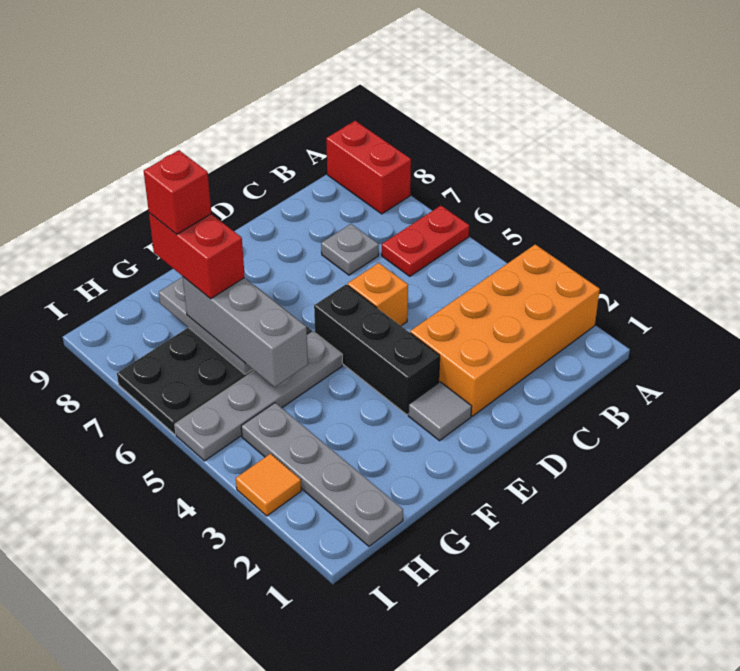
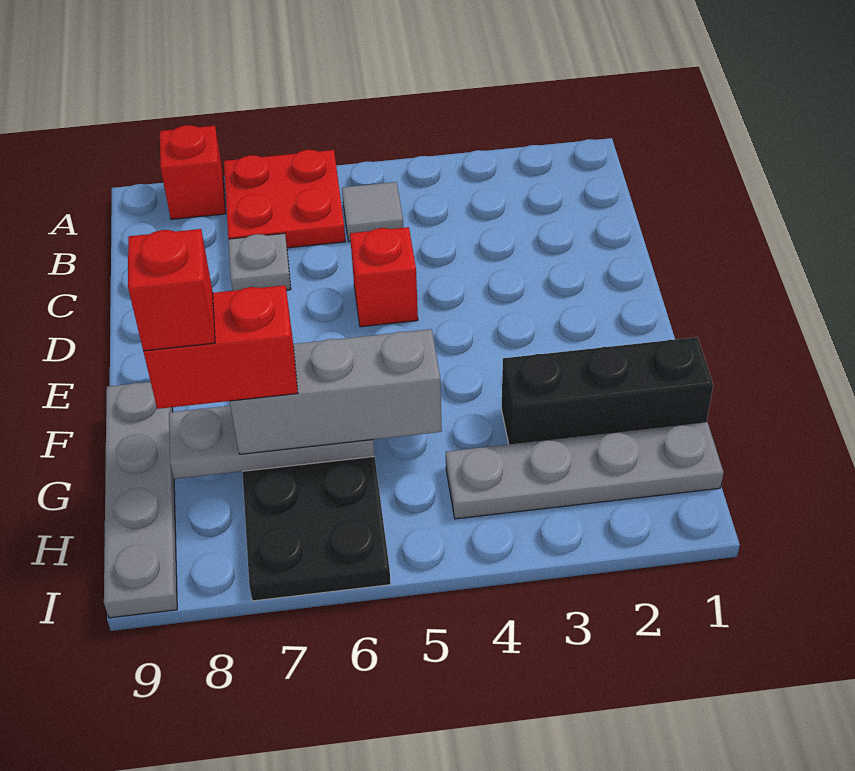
orange 2x4 brick [410,244,600,416] -> none
red 1x2 plate [382,206,469,276] -> red 2x2 plate [224,150,345,248]
red 1x2 brick [326,121,411,214] -> red 1x1 brick [160,125,226,219]
orange 1x1 brick [348,263,408,326] -> red 1x1 brick [350,227,418,327]
grey 1x1 tile [408,382,472,441] -> grey 1x1 tile moved to [342,182,403,242]
black 1x3 brick [314,285,440,415] -> black 1x3 brick moved to [502,337,713,444]
grey 1x4 plate [175,332,342,461] -> grey 1x4 plate moved to [104,382,177,618]
orange 1x1 tile [236,454,301,516] -> none

